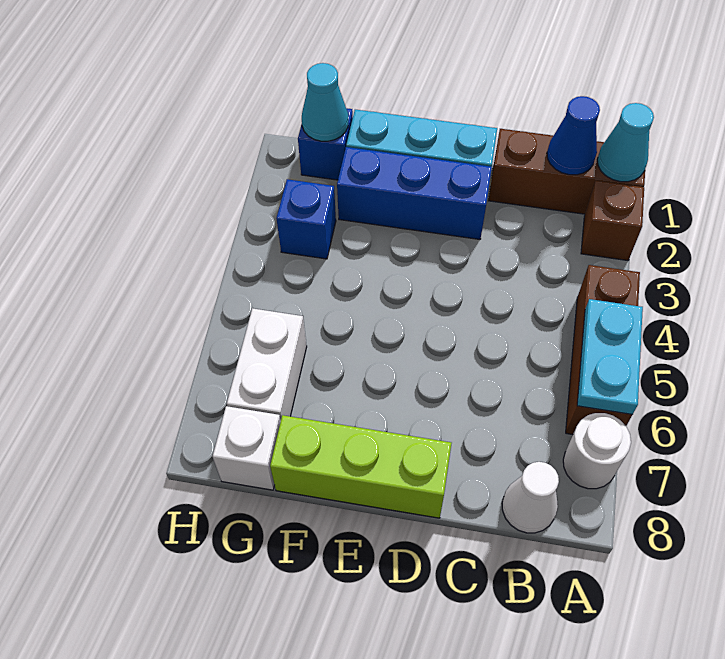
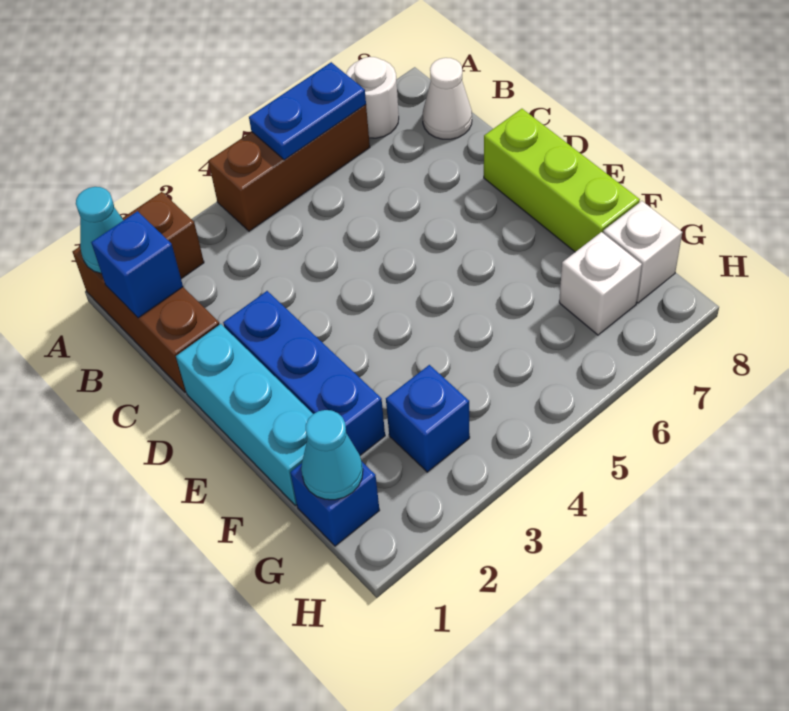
cyan 1x2 plate [577,299,643,414] -> blue 1x2 plate [249,62,366,160]
blue 1x1 cone [547,96,600,175] -> blue 1x1 brick [91,211,183,318]
white 1x2 brick [227,308,307,420] -> white 1x1 brick [559,232,642,335]

